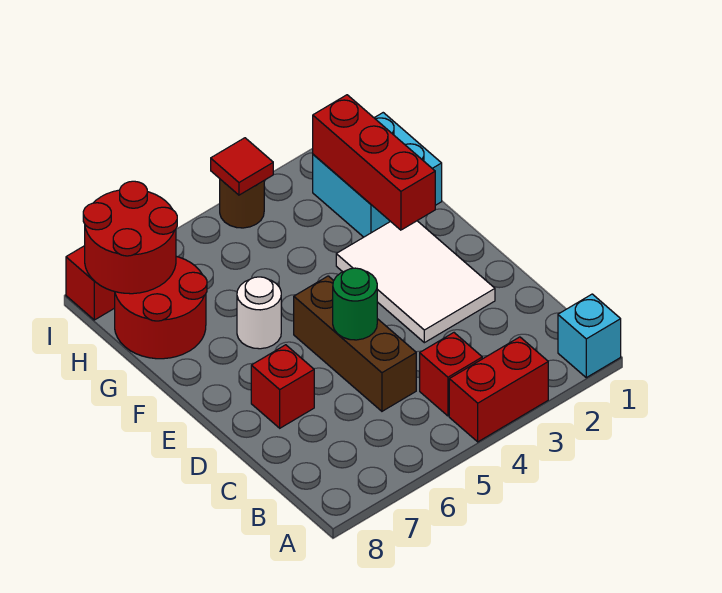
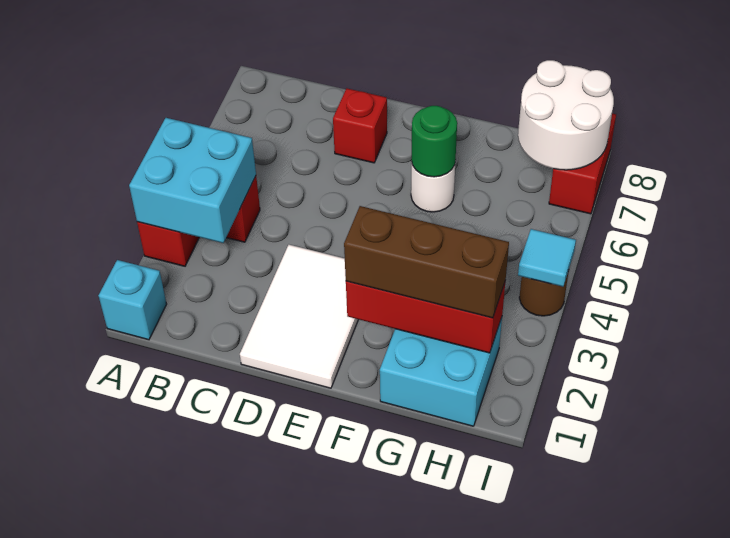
none -> cyan 2x2 brick [129,118,256,243]
brown 1x3 brick [294,276,416,411] -> brown 1x3 brick moved to [344,206,509,318]
white 2x3 tile [336,221,495,343] -> white 2x3 tile turned to [240,245,359,388]
green 1x1 round brick [333,268,377,340] -> green 1x1 round brick moved to [411,106,457,177]
red 2x2 round brick [115,257,207,359] -> none
red 2x2 round brick [83,181,177,294] -> white 2x2 round brick [518,60,614,170]
red 1x1 tile [211,138,273,195] -> cyan 1x1 tile [518,229,576,287]

